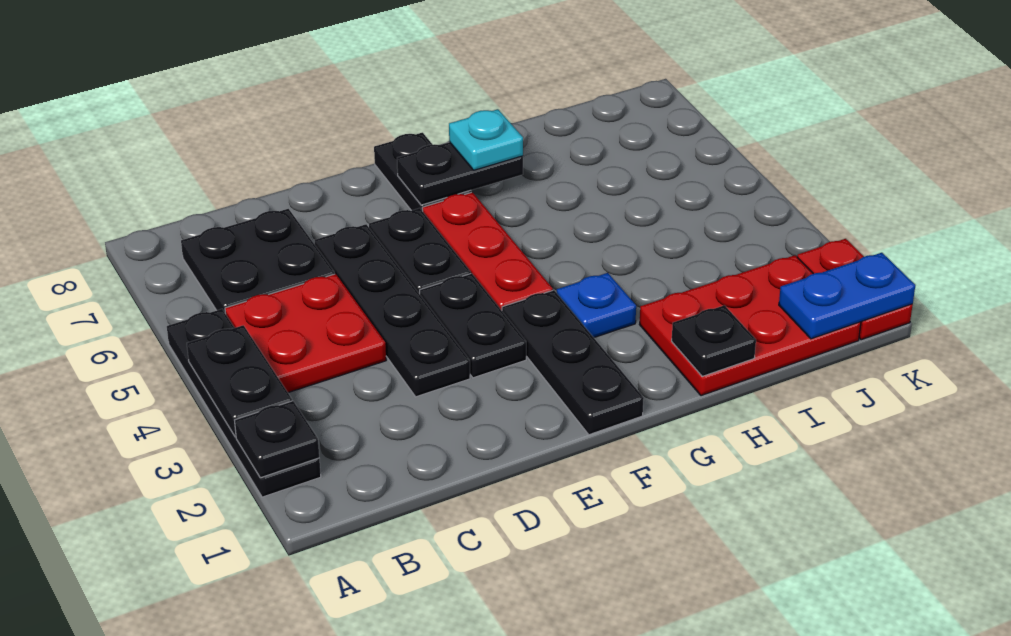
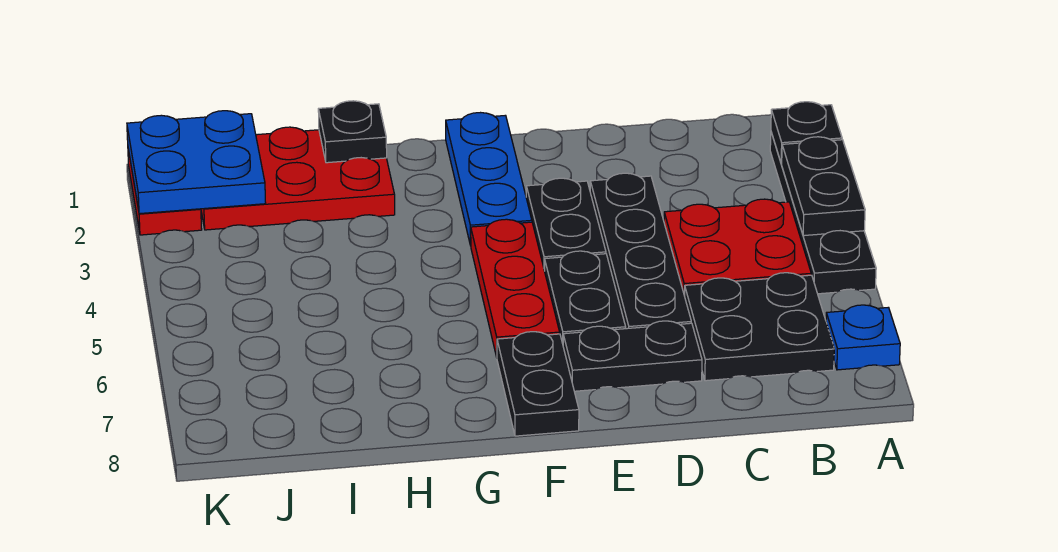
black 1x3 plate [502,290,644,435] -> blue 1x3 plate [446,113,532,246]
black 1x2 plate [397,142,523,205] -> black 1x2 plate moved to [563,321,702,391]
blue 1x1 plate [557,273,636,337] -> blue 1x1 plate moved to [826,305,900,370]
cyan 1x1 plate [449,109,523,170] -> none
blue 1x2 plate [779,253,915,339] -> blue 2x2 plate [127,111,266,214]

